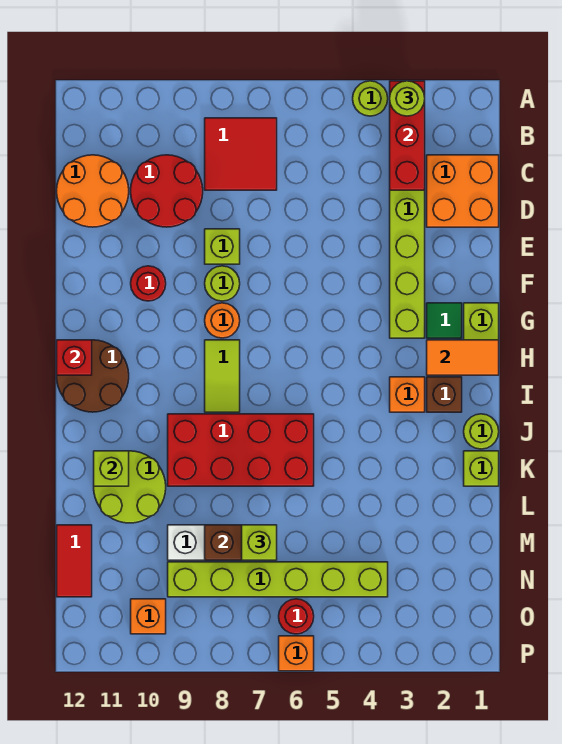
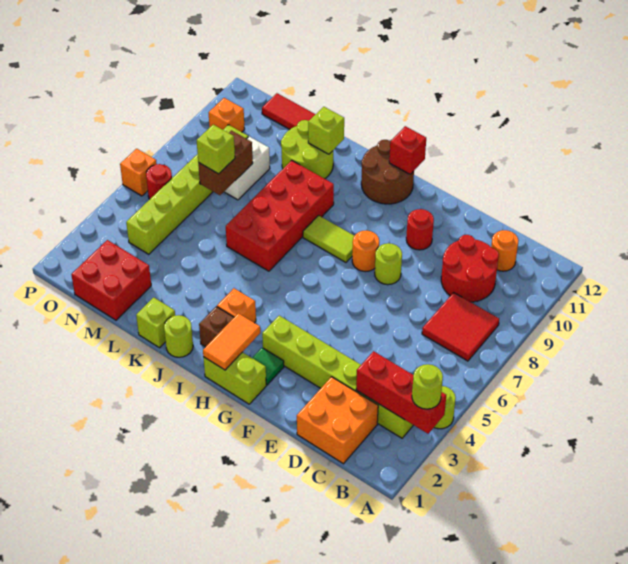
orange 2x2 round brick [57,155,129,227] -> orange 1x1 round brick [491,230,519,271]
lime 1x1 brick [205,229,240,264] -> none
none -> red 2x2 brick [71,240,151,320]

